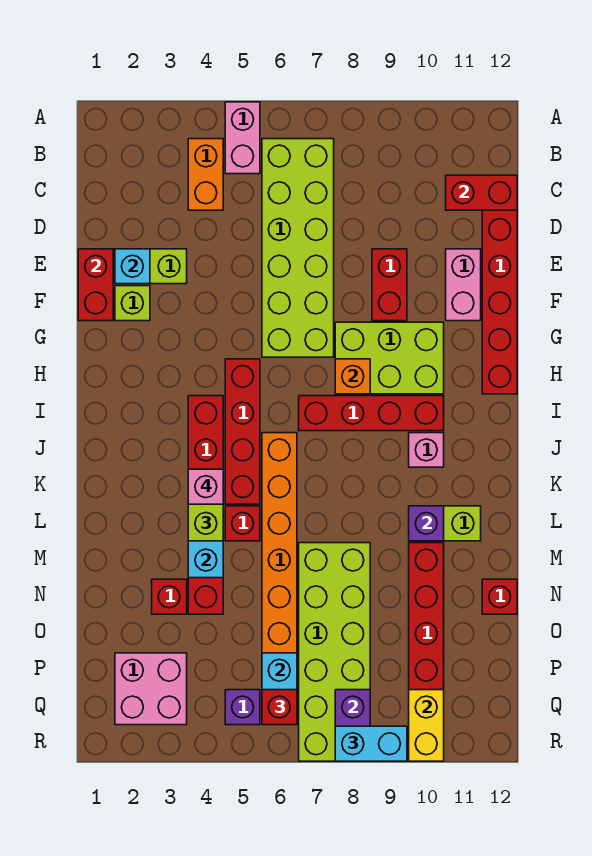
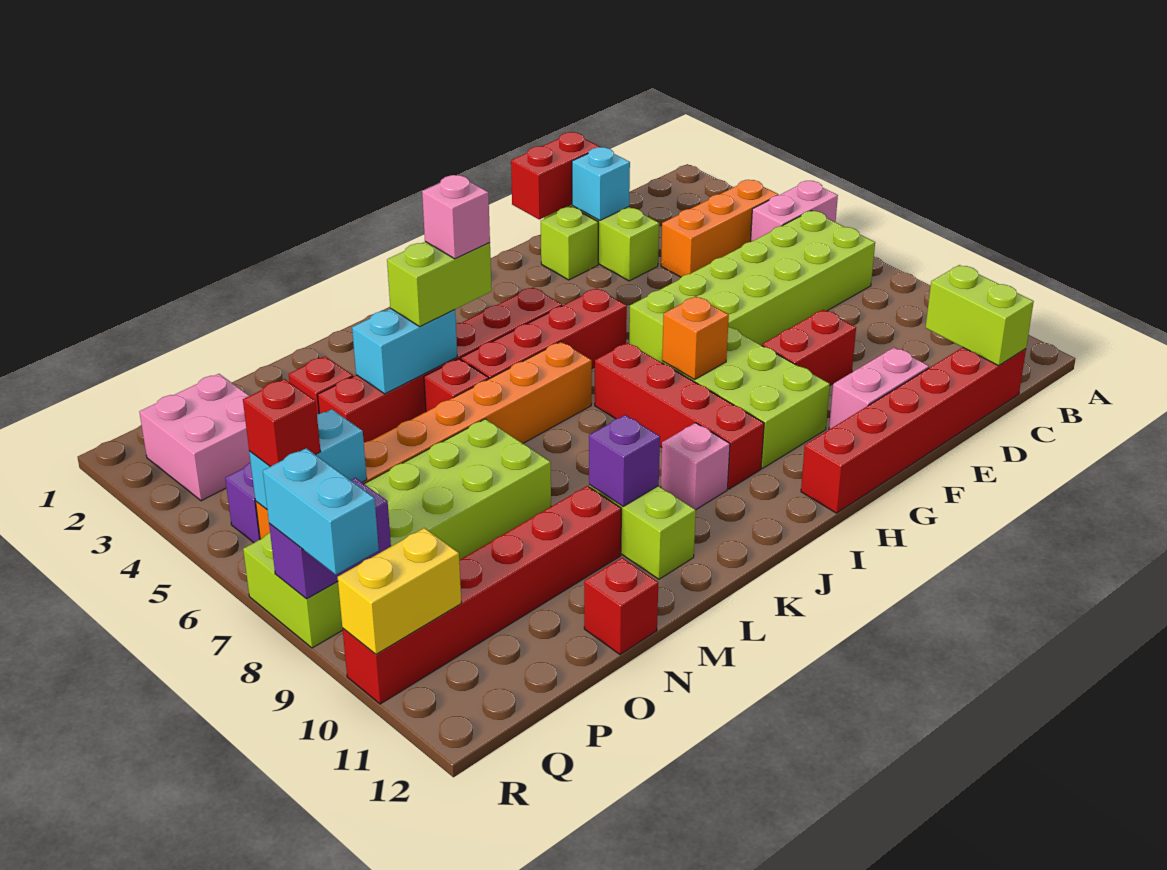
orange 1x2 brick [188,139,223,210] -> orange 1x3 brick [661,180,778,277]
red 1x2 brick [446,175,517,210] -> lime 1x2 brick [926,265,1034,366]

